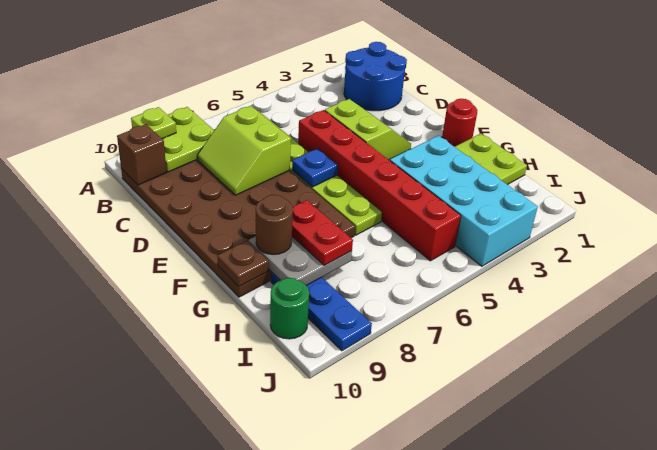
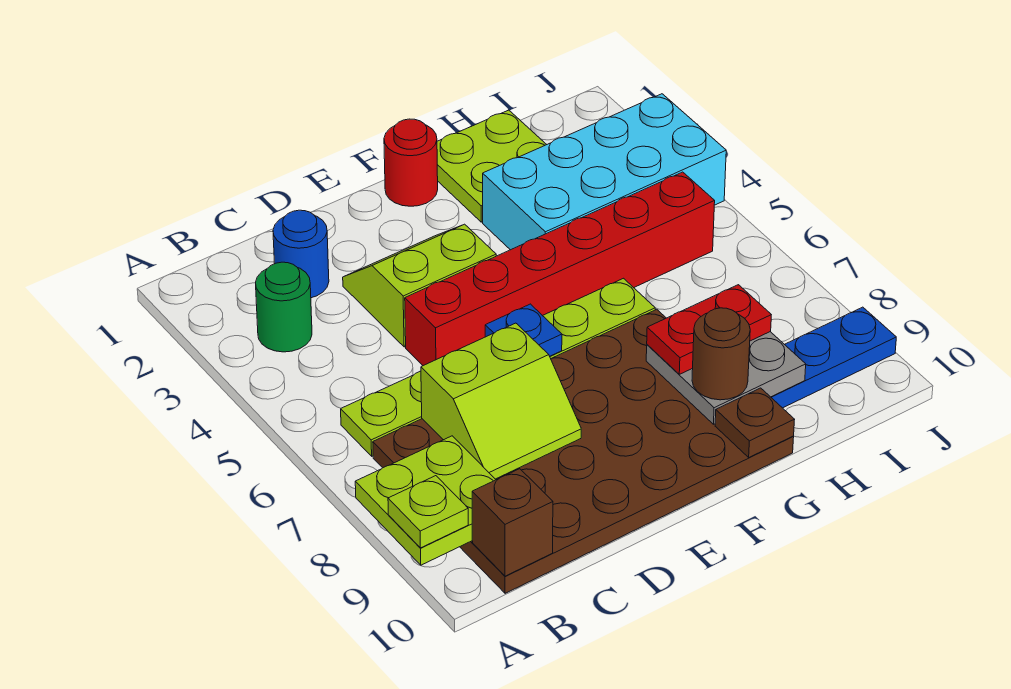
blue 2x2 round brick [344,42,407,111] -> blue 1x1 round brick [273,210,329,298]
green 1x1 round brick [270,278,309,339] -> green 1x1 round brick moved to [256,262,312,352]

